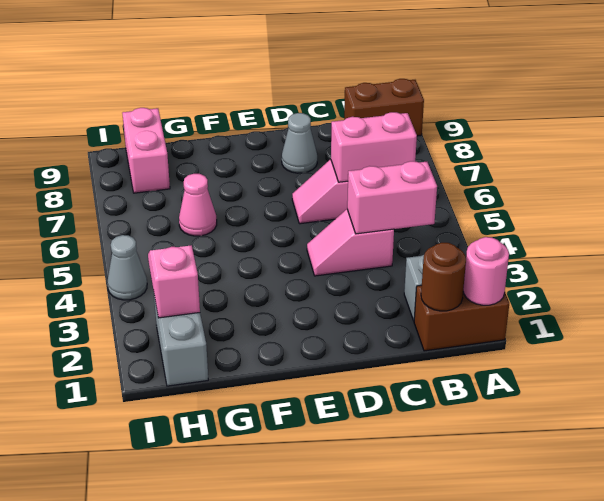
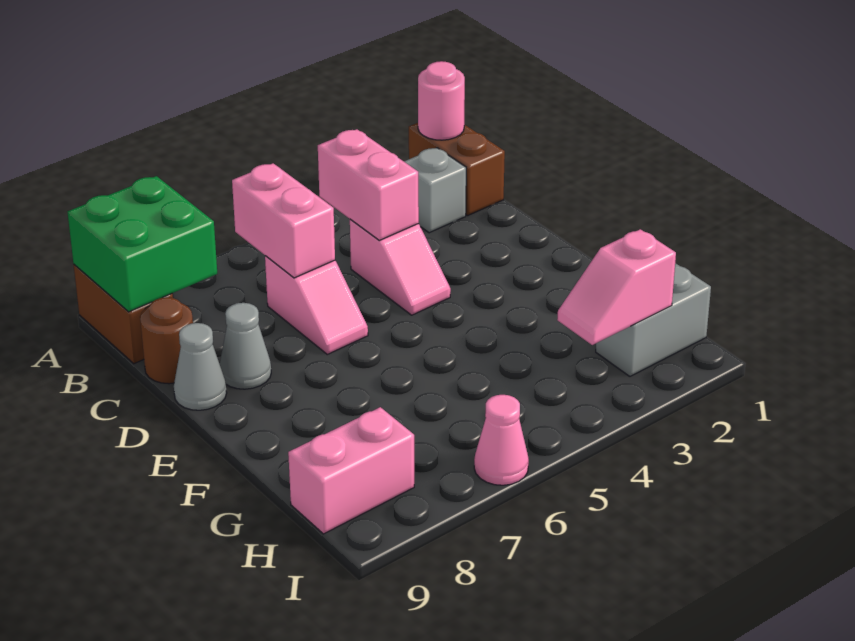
none -> green 2x2 brick [68,176,217,312]
brown 1x1 round brick [421,243,466,311] -> brown 1x1 round brick moved to [140,297,193,384]
pink 1x1 cone [179,174,217,236] -> pink 1x1 cone moved to [474,395,529,485]
grey 1x1 cone [107,235,147,300] -> grey 1x1 cone moved to [174,323,227,410]

